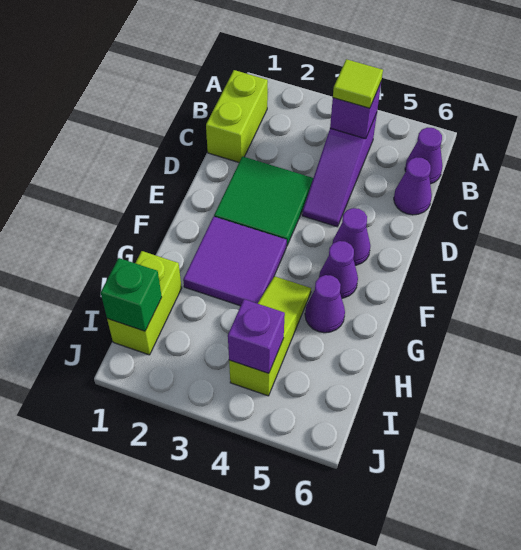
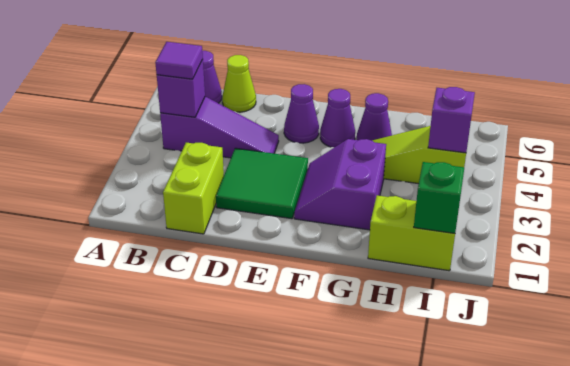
lime 1x2 brick [206,70,268,162] -> lime 1x2 brick turned to [163,143,224,234]
lime 1x1 tile [333,59,383,108] -> purple 1x1 tile [155,42,203,79]
purple 1x1 cone [394,157,432,215] -> lime 1x1 cone [222,55,256,112]
purple 2x2 tile [183,217,287,306] -> purple 2x2 slope [294,139,386,230]

